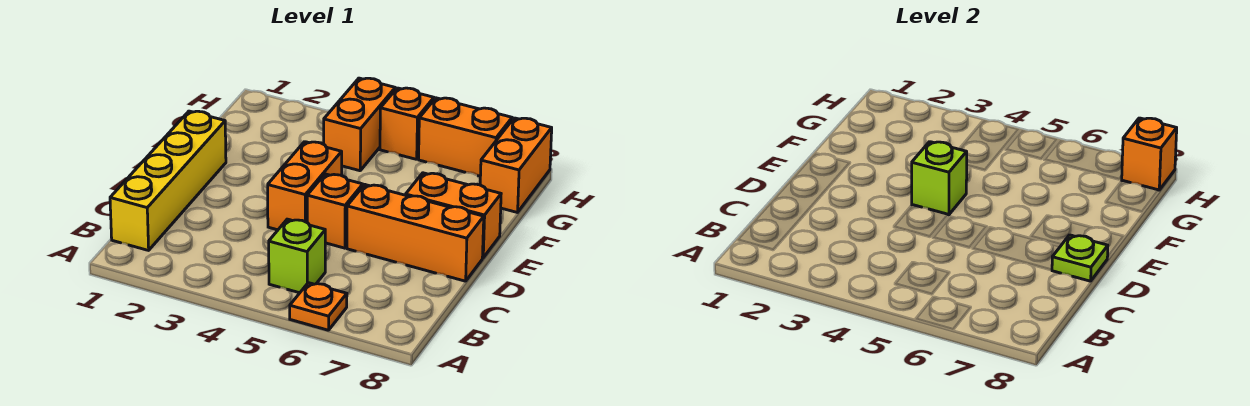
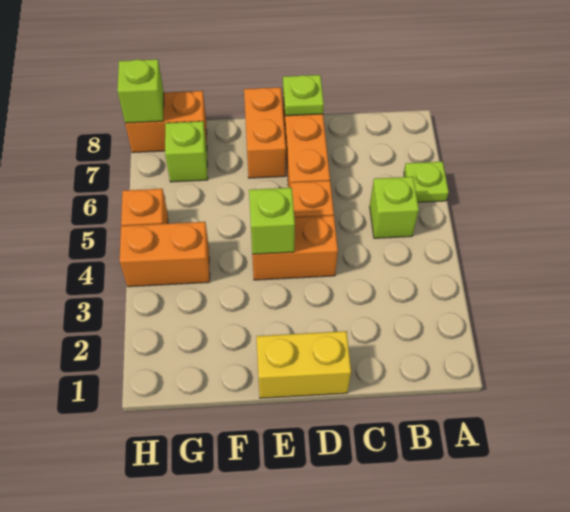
orange 1x1 plate [290,283,347,330] -> lime 1x1 plate [404,161,449,202]
yellow 1x4 brick [110,111,226,250] -> yellow 1x2 brick [256,331,351,398]
none -> lime 1x1 brick [165,121,208,182]
orange 1x2 brick [419,98,512,176] -> none
orange 1x1 brick [1122,118,1177,190] -> lime 1x1 brick [117,59,164,123]

